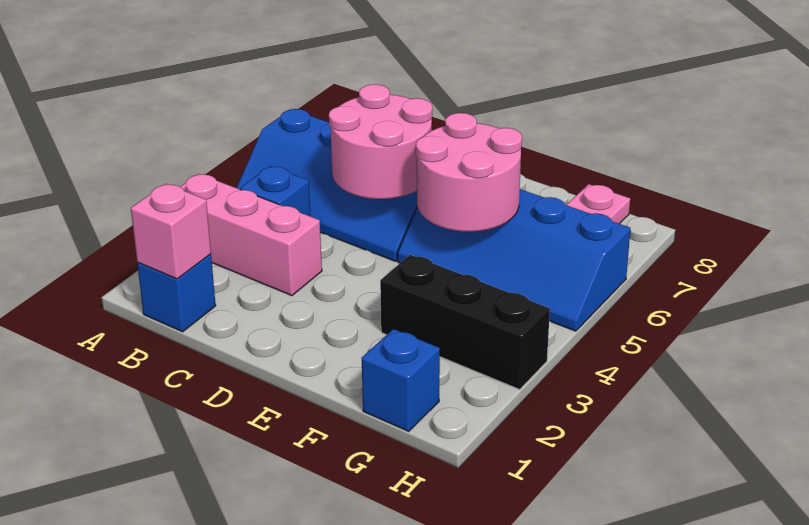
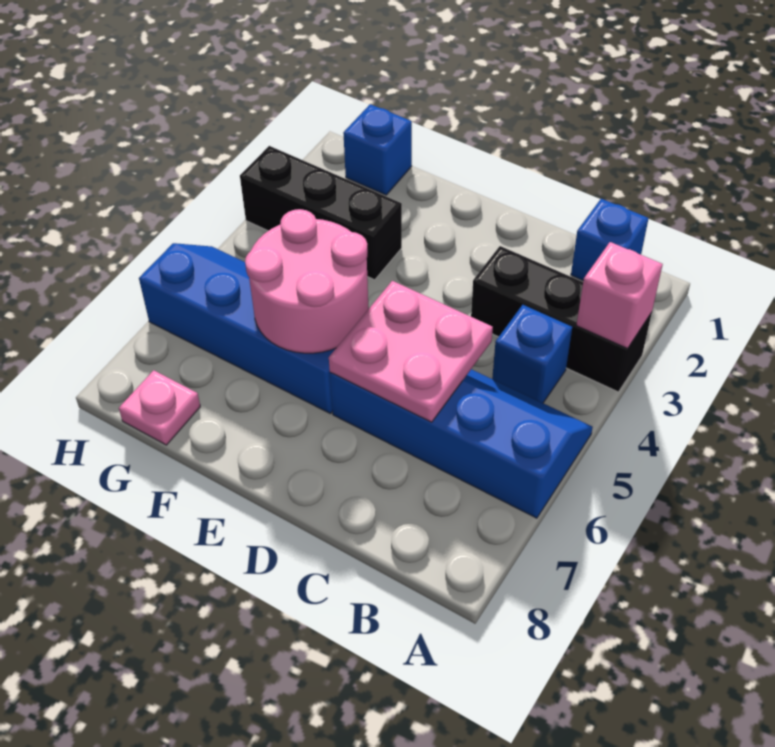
pink 1x3 brick [180,174,322,296] -> black 1x3 brick [471,246,652,392]
pink 1x1 brick [131,184,211,279] -> pink 1x1 brick moved to [576,242,663,348]
pink 2x2 round brick [329,84,432,199] -> pink 2x2 plate [329,281,493,422]

